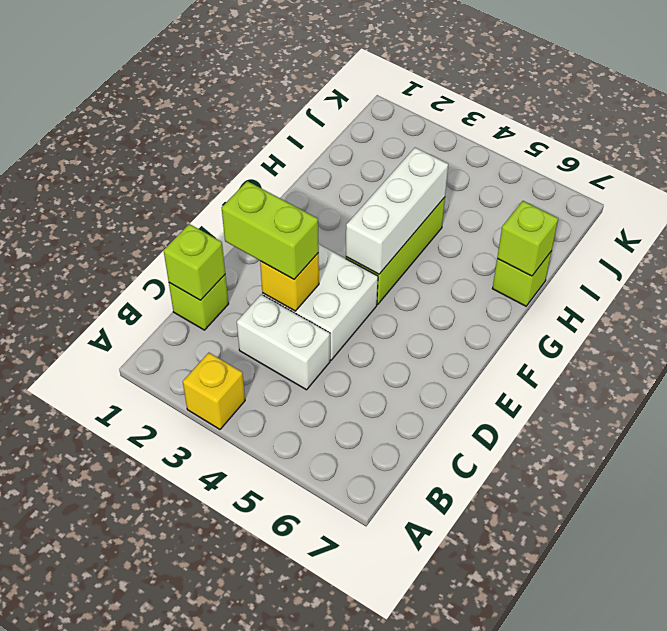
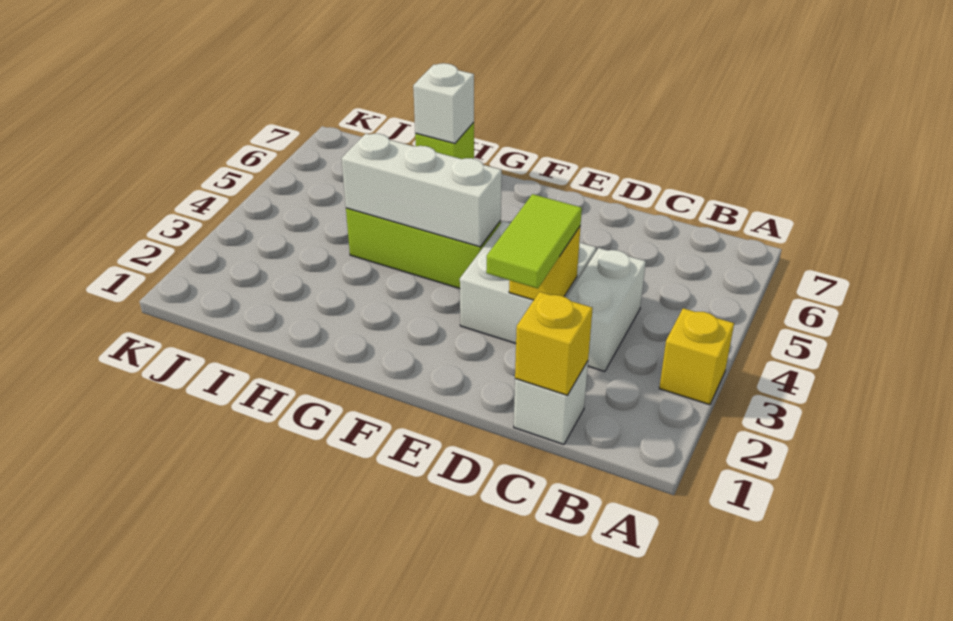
lime 1x1 brick [169,275,229,330] -> white 1x1 brick [514,361,588,444]
lime 1x1 brick [164,224,225,300] -> yellow 1x1 brick [515,292,593,395]
lime 1x2 brick [222,181,319,279] -> lime 1x2 tile [486,194,582,289]
lime 1x1 brick [497,201,558,276] -> white 1x1 brick [413,63,474,144]

